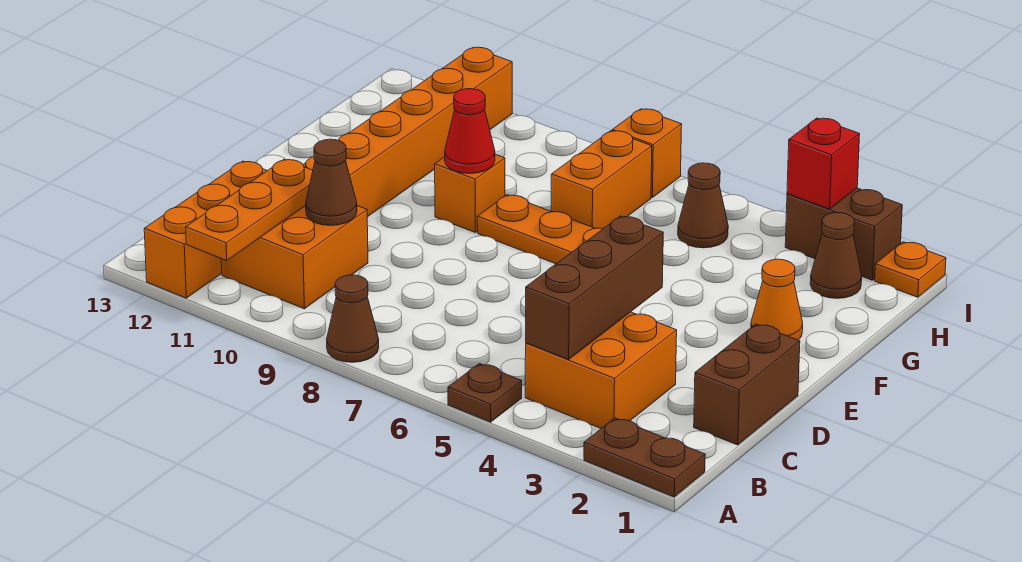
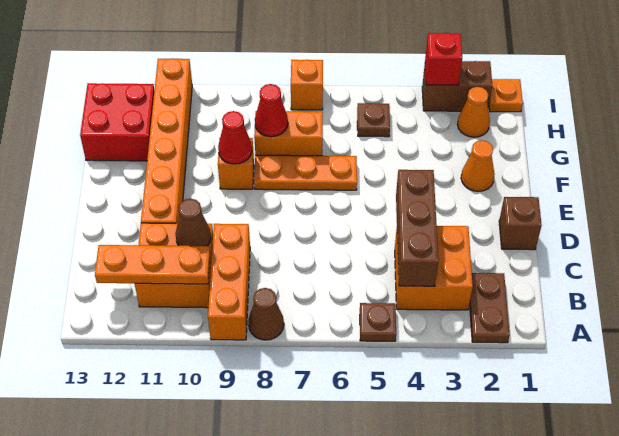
brown 1x2 plate [584,418,705,497] -> brown 1x2 plate turned to [470,273,510,343]
orange 1x3 plate [186,159,313,261] -> orange 1x3 plate turned to [95,245,210,284]
orange 1x3 brick [144,161,267,298] -> orange 1x3 brick moved to [208,224,250,340]
brown 1x2 brick [694,324,800,445] -> brown 1x1 brick [499,197,542,250]
orange 1x2 brick [551,131,652,229] -> orange 1x2 brick turned to [254,111,323,156]
none -> red 1x1 cone [255,84,288,137]
none -> red 2x2 brick [80,83,154,161]
brown 1x1 cone [810,213,862,298] -> orange 1x1 cone [457,87,490,137]
brown 1x1 cone [678,163,728,248] -> brown 1x1 plate [357,103,390,137]

